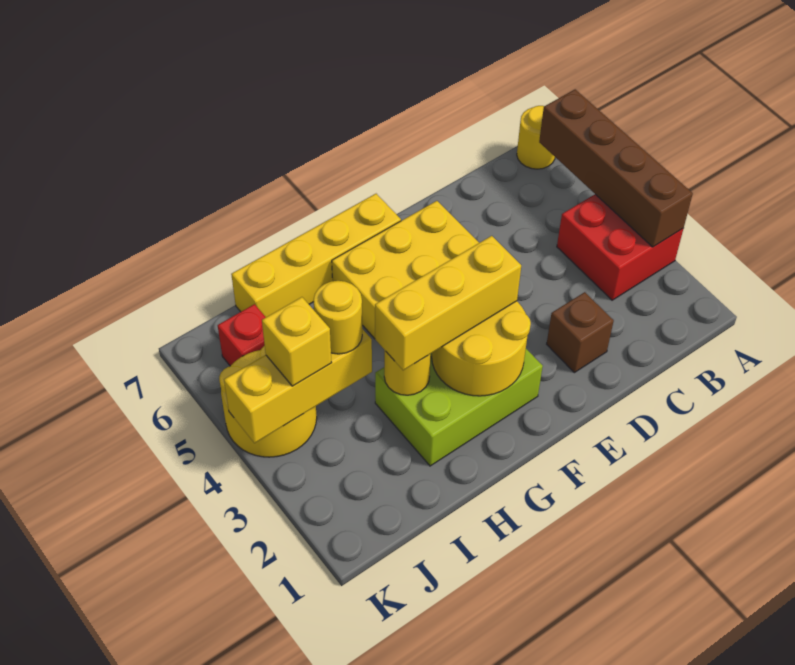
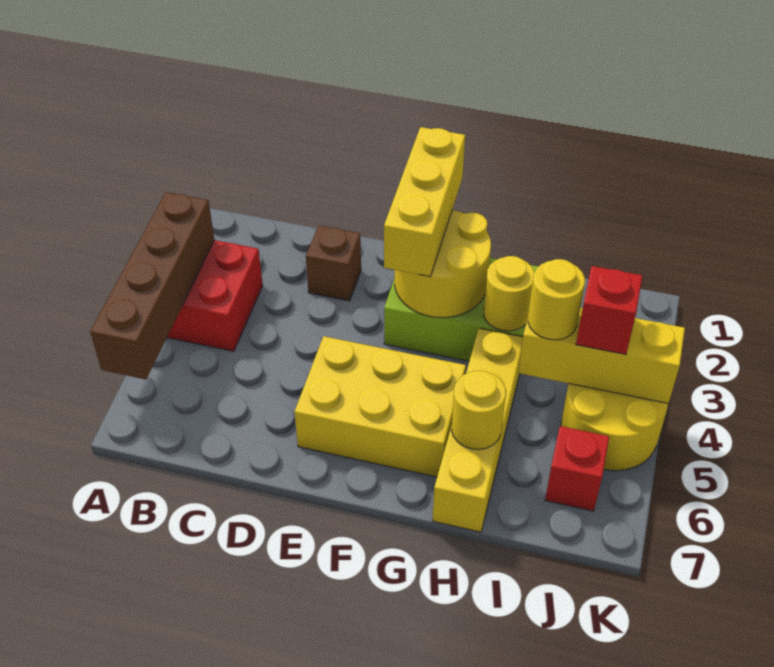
yellow 1x1 round brick [517,106,555,169] -> yellow 1x1 round brick moved to [451,371,506,450]
yellow 1x3 brick [375,236,521,370] -> yellow 1x3 brick turned to [384,127,465,277]
yellow 1x4 brick [231,194,401,317] -> yellow 1x4 brick turned to [433,328,523,532]
yellow 1x1 brick [262,297,332,386] -> red 1x1 brick [576,266,642,354]

